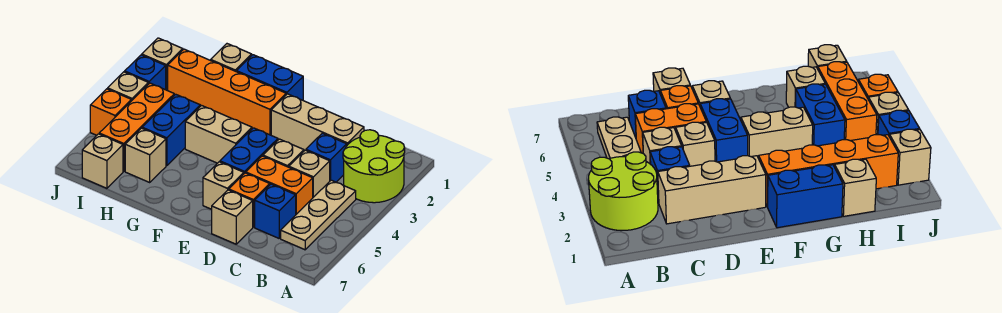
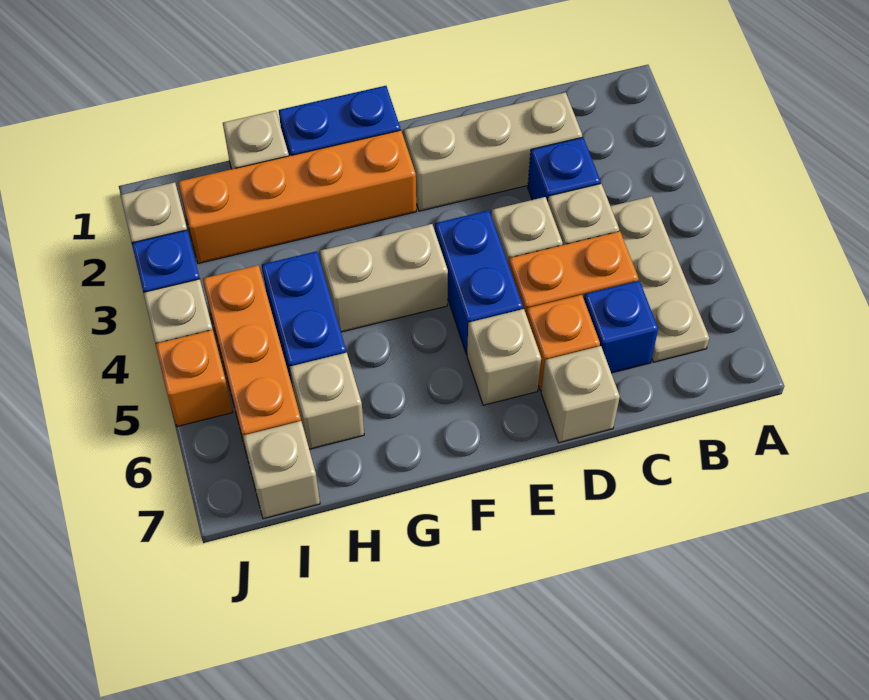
lime 2x2 round brick [343,130,405,203] -> none

